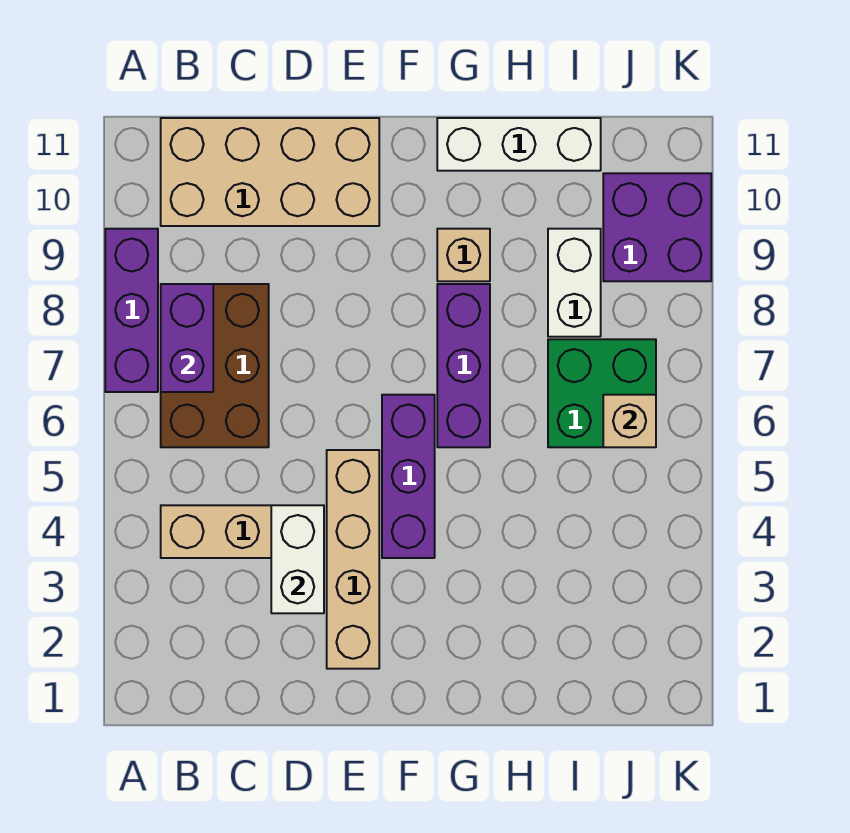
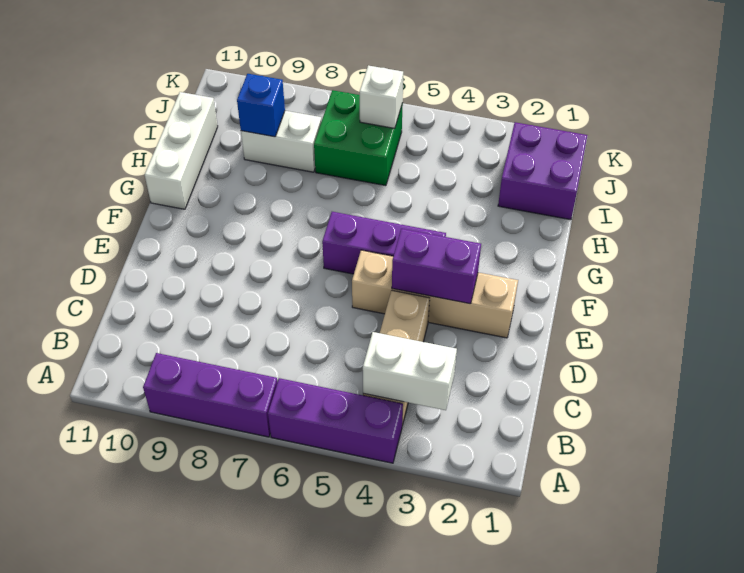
brown 2x3 brick [161,284,269,447] -> none
purple 1x2 brick [161,284,213,392] -> purple 1x2 brick moved to [392,229,481,304]
tan 2x4 brick [161,118,379,226] -> none
white 1x2 brick [271,505,324,613] -> white 1x2 brick moved to [363,332,457,410]
purple 1x3 brick [437,284,490,447] -> purple 1x3 brick moved to [268,378,403,463]
tan 1x1 brick [437,229,490,281] -> none
none -> blue 1x1 brick [237,74,285,137]
tan 1x1 brick [603,395,656,447] -> white 1x1 brick [360,65,403,128]
purple 2x2 brick [603,173,711,281] -> purple 2x2 brick moved to [498,122,587,220]

